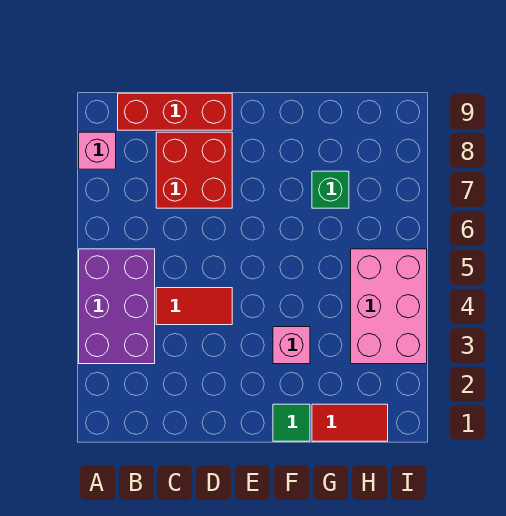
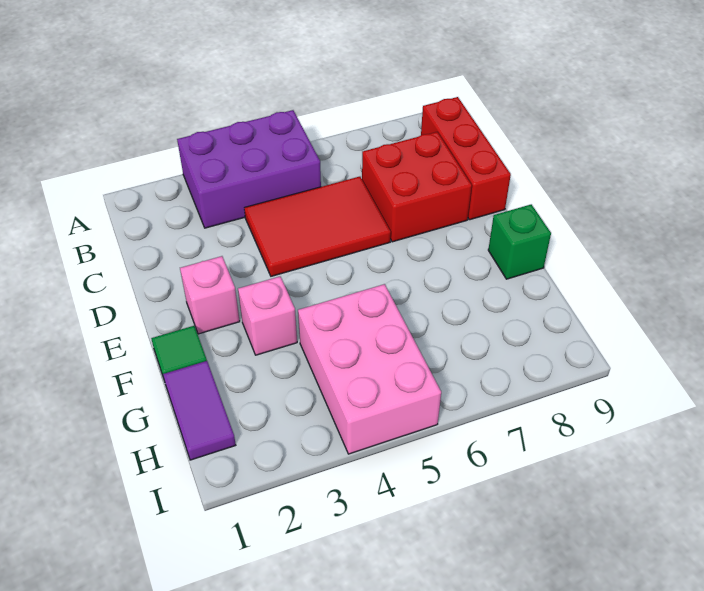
pink 1x1 brick [79,132,116,169] -> pink 1x1 brick moved to [180,256,240,334]
red 1x2 tile [156,288,232,325] -> red 2x3 tile [244,177,391,276]
red 1x2 tile [312,404,388,441] -> purple 1x2 tile [163,361,236,460]
green 1x1 brick [312,171,349,208] -> green 1x1 brick moved to [488,204,551,279]
pink 2x3 brick [351,249,427,364] -> pink 2x3 brick turned to [298,284,441,454]

